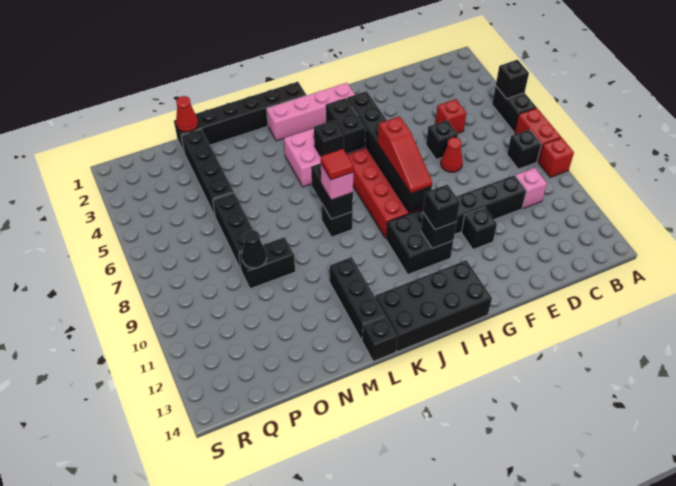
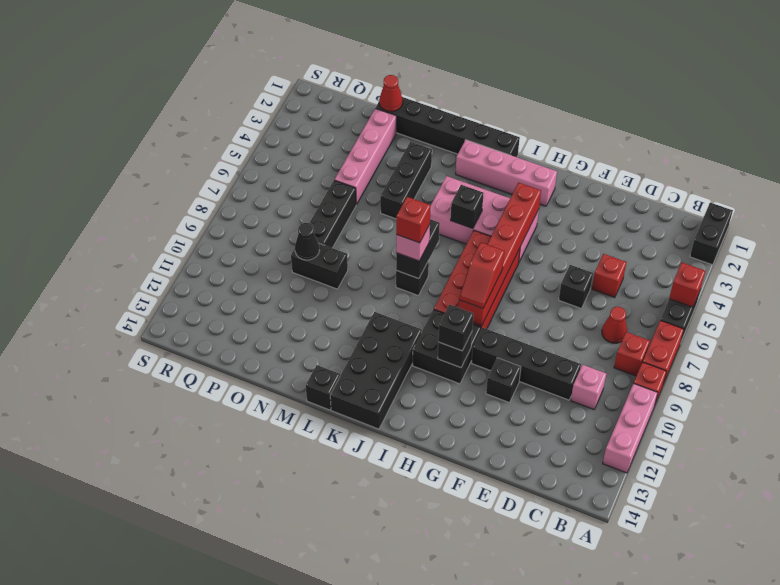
black 1x1 brick [496,60,529,99] -> red 1x1 brick [669,263,705,307]
none -> pink 1x3 brick [603,383,658,473]
black 1x1 brick [507,129,541,169] -> red 1x1 brick [614,332,650,376]
red 1x1 cone [441,137,463,172] -> red 1x1 cone moved to [602,307,627,343]
black 1x6 brick [347,91,432,212] -> red 1x6 brick [459,183,541,326]
red 1x3 slope [378,116,432,193] -> red 1x2 slope [459,242,504,309]
black 2x4 brick [375,260,492,352] -> black 2x4 brick turned to [330,312,422,429]
black 1x2 brick [326,98,366,153] -> black 1x2 brick moved to [690,203,733,265]
red 1x1 tile [321,149,353,180] -> red 1x1 brick [396,197,431,243]
black 1x3 brick [330,257,385,340] -> black 1x3 brick moved to [380,142,432,219]
black 1x4 brick [181,129,234,216] -> pink 1x4 brick [334,108,396,204]

